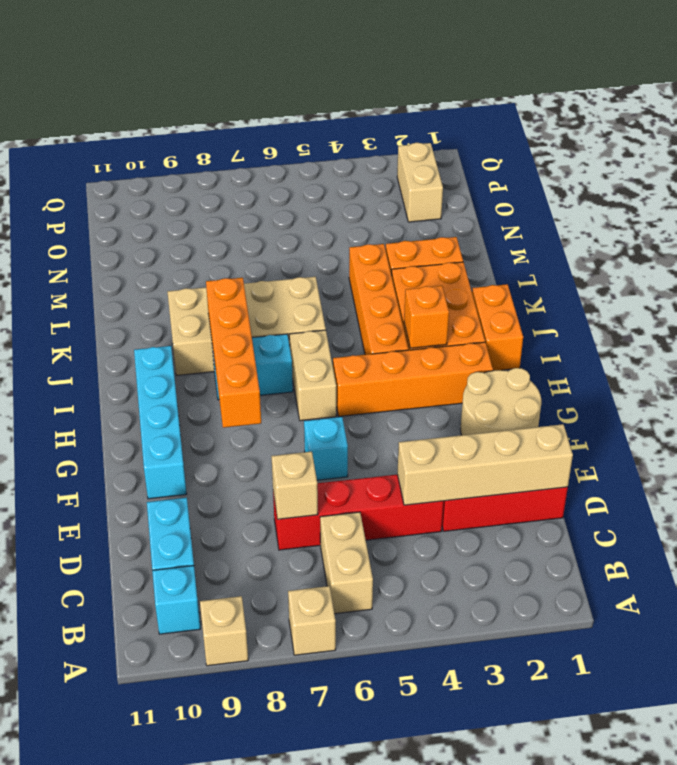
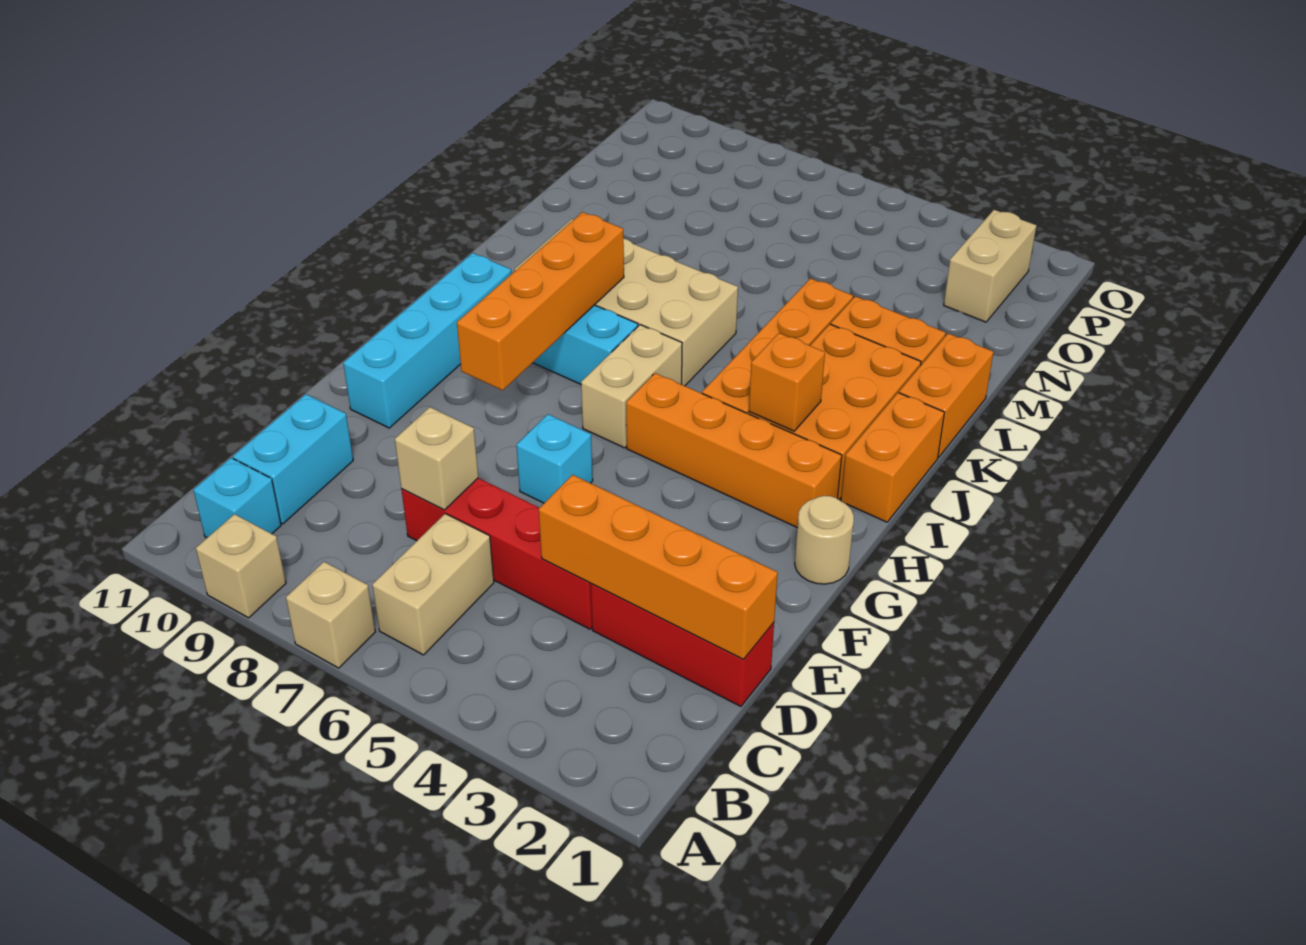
tan 1x4 brick [397,424,573,505] -> orange 1x4 brick [539,475,778,659]
tan 2x2 round brick [460,368,541,435] -> tan 1x1 round brick [795,496,854,584]
none -> orange 1x2 brick [899,333,993,457]

